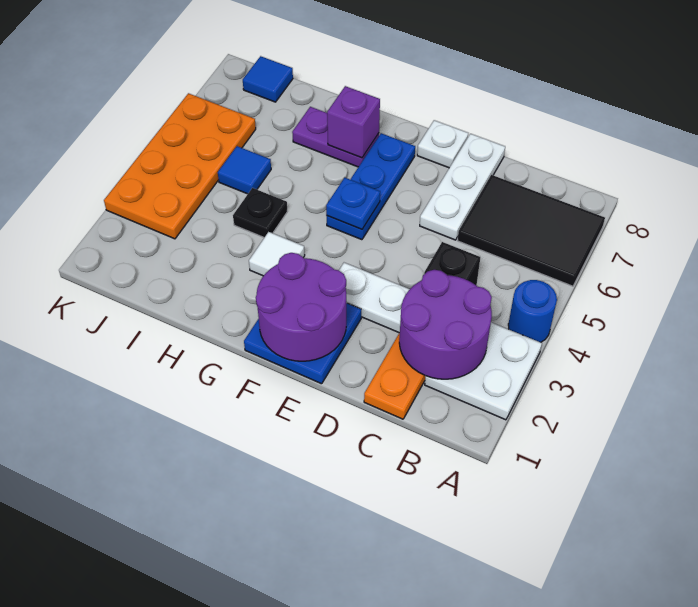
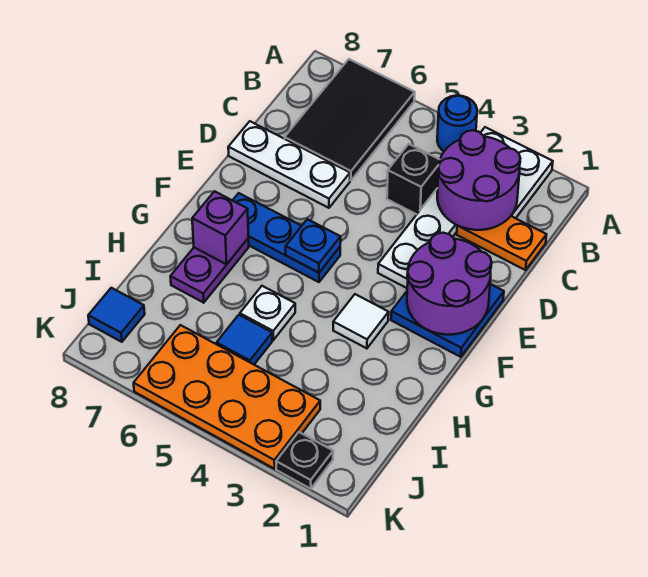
white 1x1 plate [417,120,468,168] -> white 1x1 plate moved to [240,286,295,340]
black 1x1 plate [233,188,287,237] -> black 1x1 plate moved to [276,432,333,489]

